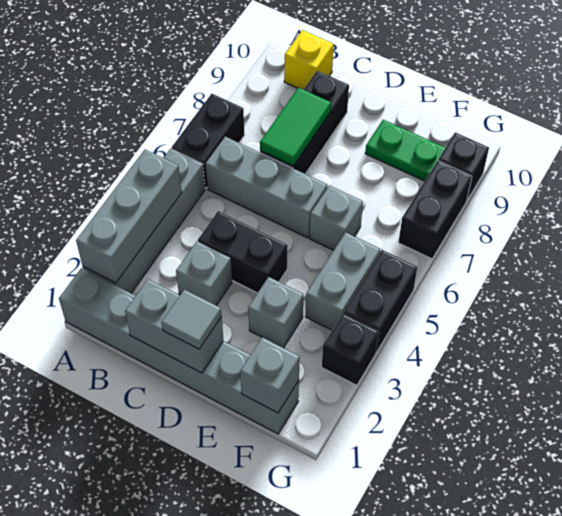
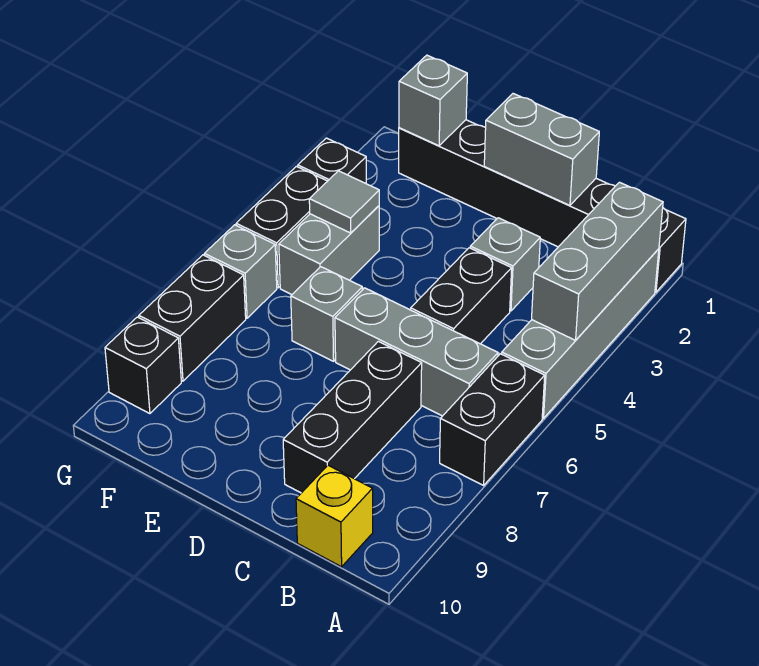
grey 1x6 brick [59,268,299,434] -> black 1x6 brick [399,120,686,292]
black 1x2 brick [198,211,288,293] -> black 1x2 brick turned to [411,248,512,344]
green 1x2 tile [260,88,331,166] -> none
grey 1x1 tile [161,289,221,349] -> grey 1x1 tile moved to [309,171,379,233]
grey 1x1 brick [248,277,303,348] -> grey 1x1 brick moved to [204,225,277,318]
green 1x2 plate [365,120,445,181] -> none

